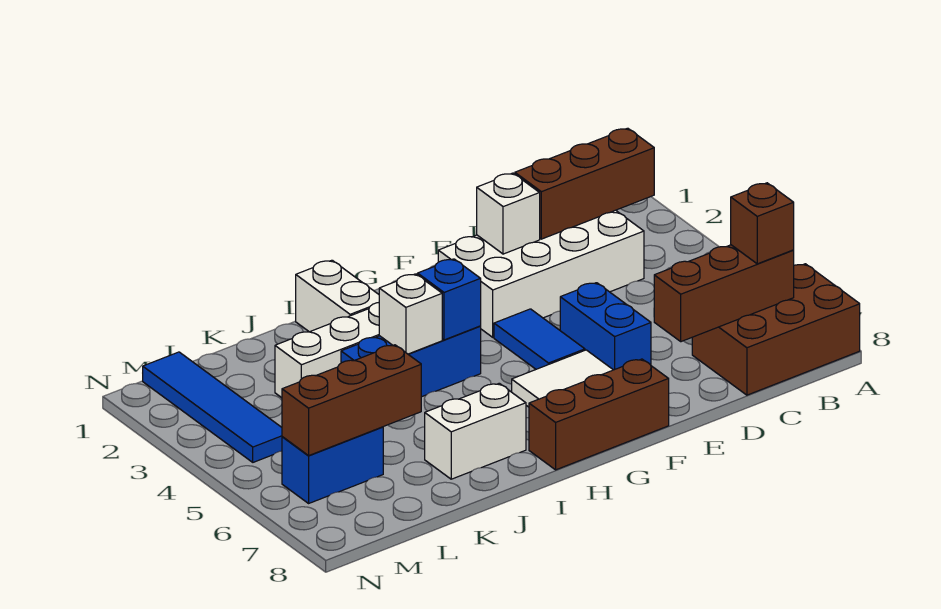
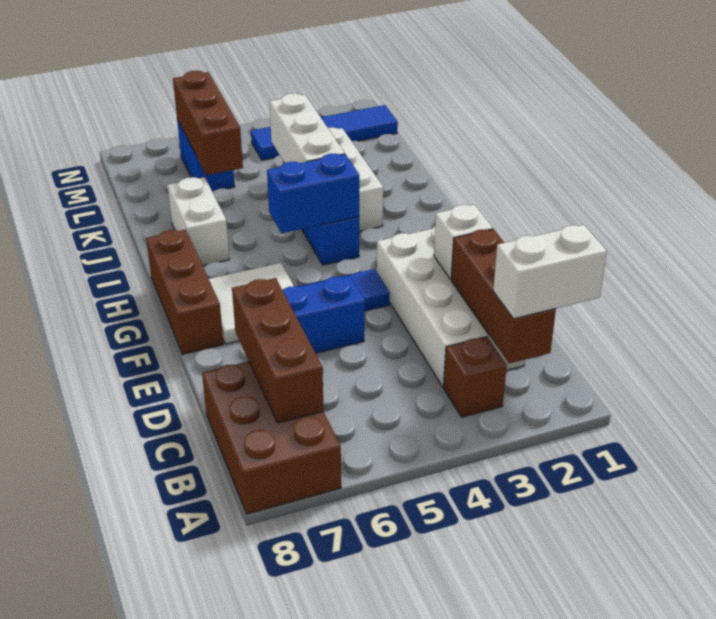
brown 1x1 brick [731,183,794,264] -> brown 1x1 brick moved to [444,337,507,417]
blue 1x1 brick [418,259,481,340] -> blue 1x2 brick [267,154,359,233]
white 1x2 brick [296,260,379,332] -> white 1x2 brick moved to [493,225,607,319]
white 1x1 brick [379,274,442,354] -> white 1x3 brick [269,93,345,163]

